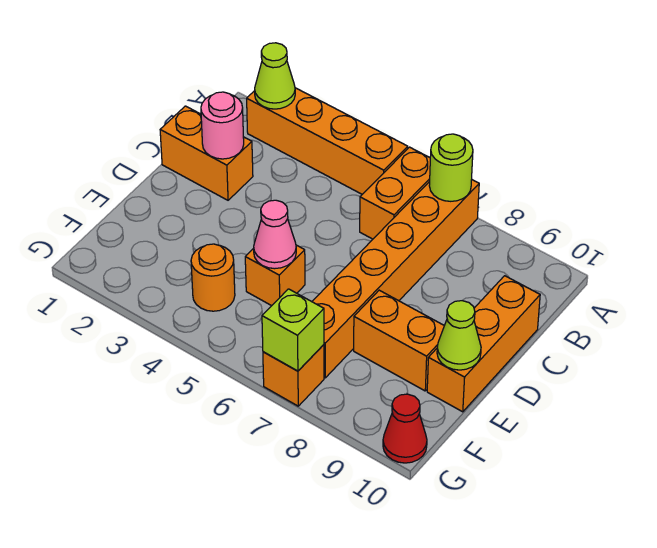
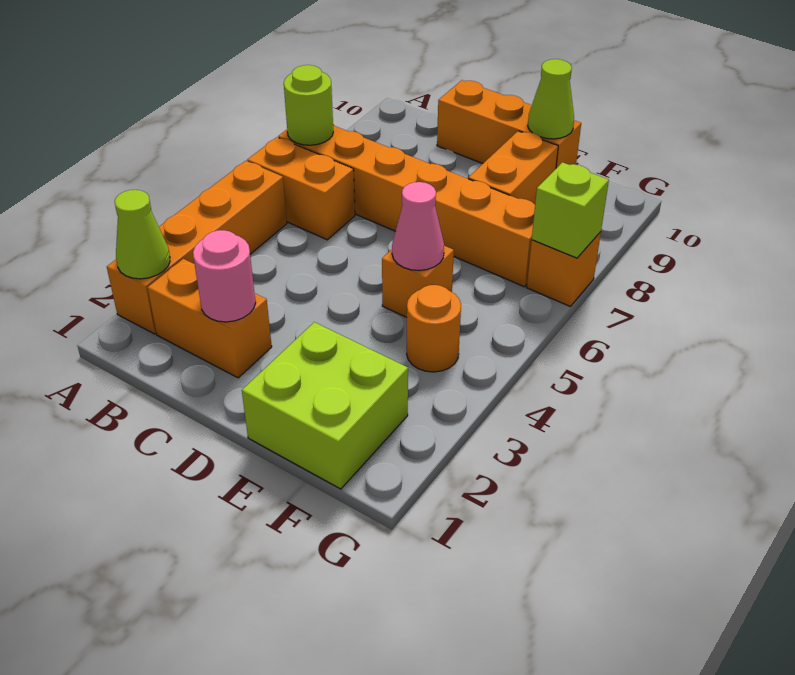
orange 1x2 brick [160,106,253,200] -> orange 1x2 brick turned to [147,259,272,378]
none -> lime 2x2 brick [242,322,408,489]
red 1x1 cone [383,394,427,463] -> none

